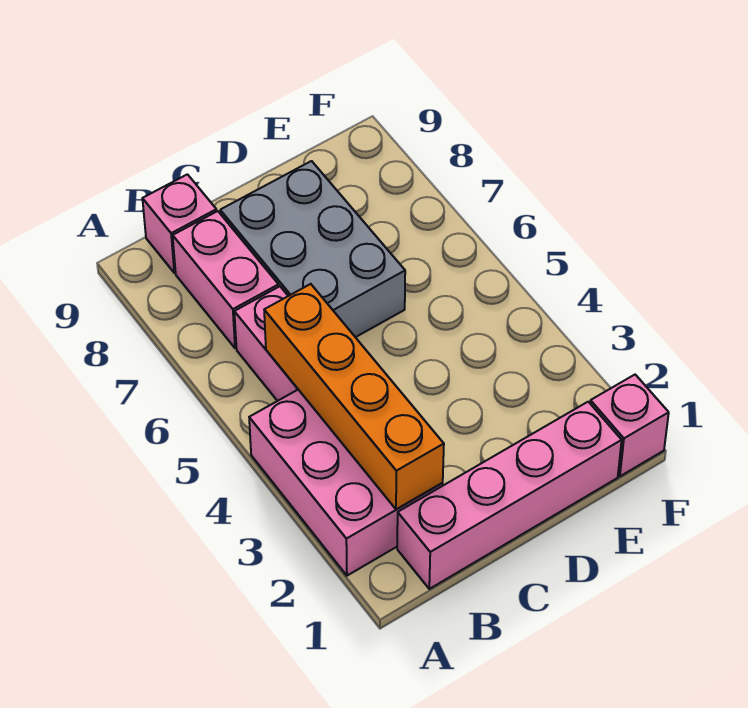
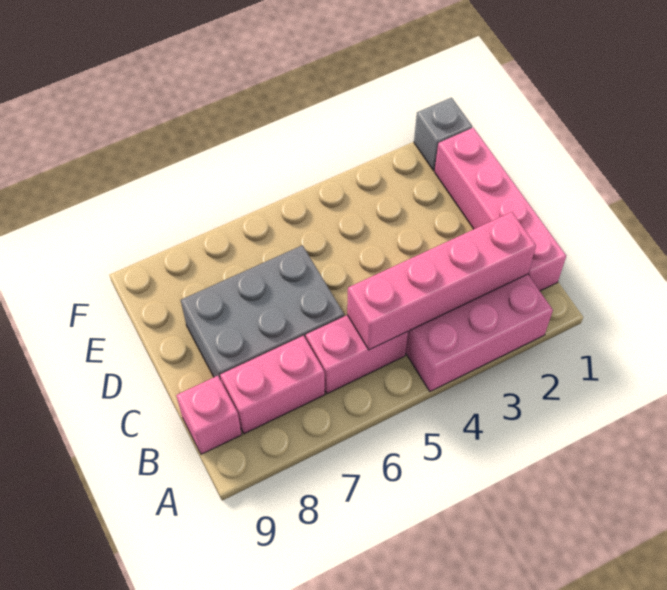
orange 1x4 brick [264,284,444,509] -> pink 1x4 brick [347,212,536,350]
pink 1x1 brick [590,375,669,476] -> grey 1x1 brick [414,98,472,171]

